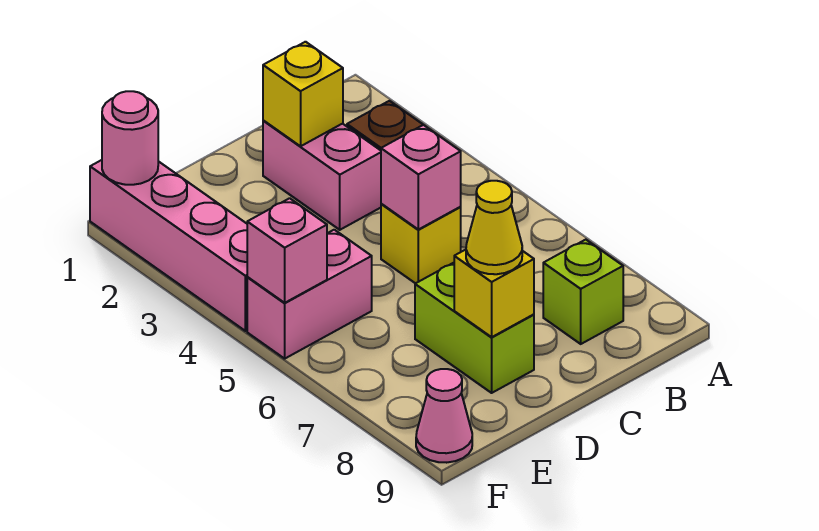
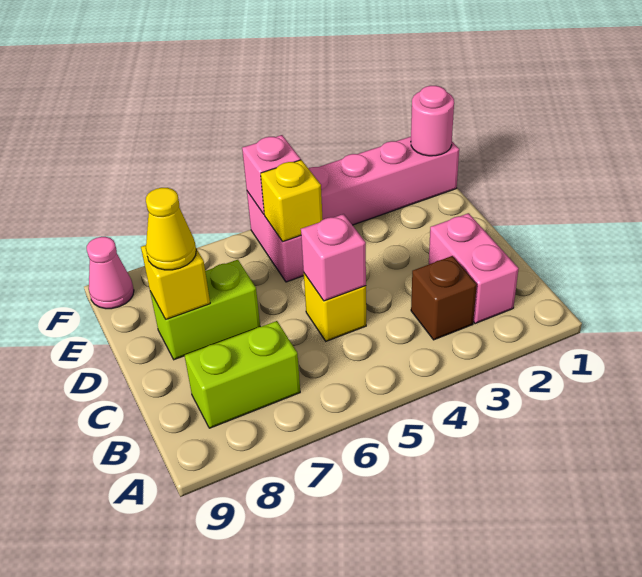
lime 1x1 brick [543,240,623,344] -> lime 1x2 brick [184,321,300,428]
pink 1x2 brick [263,120,381,230] -> pink 1x2 brick turned to [429,213,519,324]
yellow 1x1 brick [263,42,343,146] -> yellow 1x1 brick moved to [261,160,323,242]

